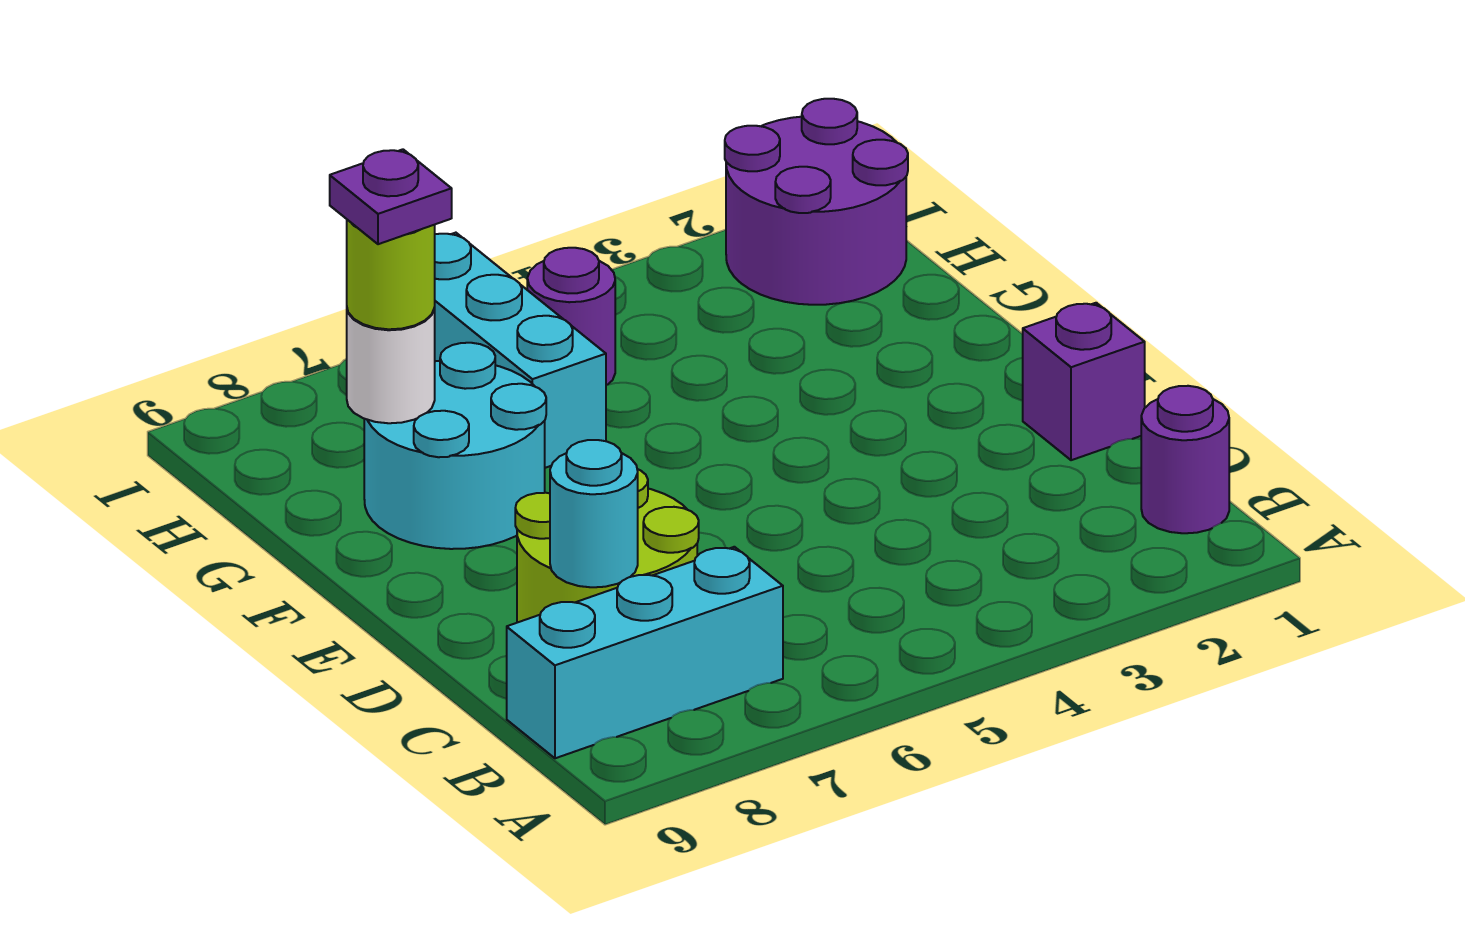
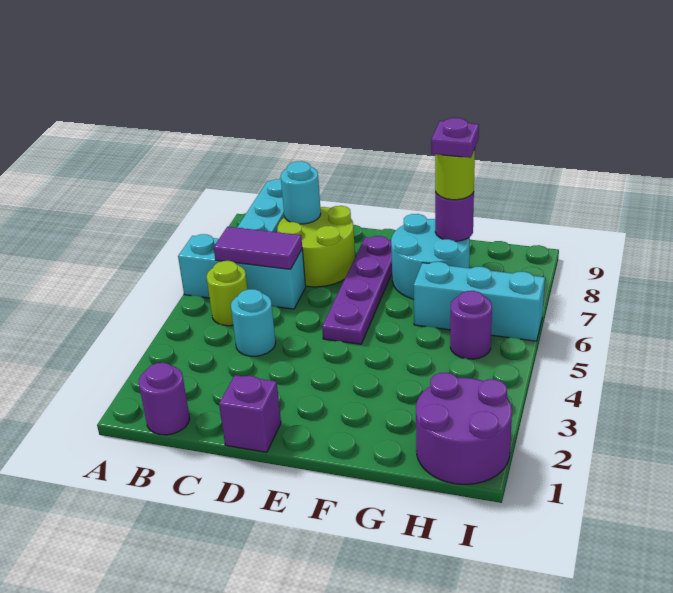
none -> cyan 1x3 brick [178,234,306,309]
none -> lime 1x1 round brick [207,261,248,326]
none -> purple 1x2 tile [214,227,302,269]
none -> cyan 1x1 round brick [231,289,276,356]
none -> purple 1x4 plate [322,236,392,344]
white 1x1 round brick [347,308,435,423] -> purple 1x1 round brick [435,192,474,241]

